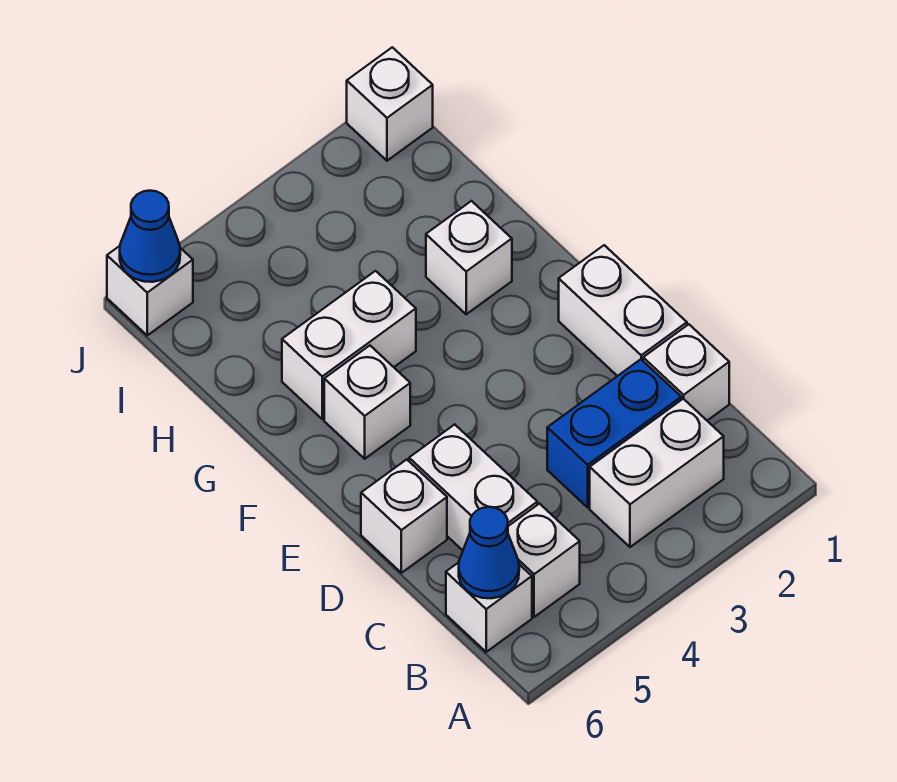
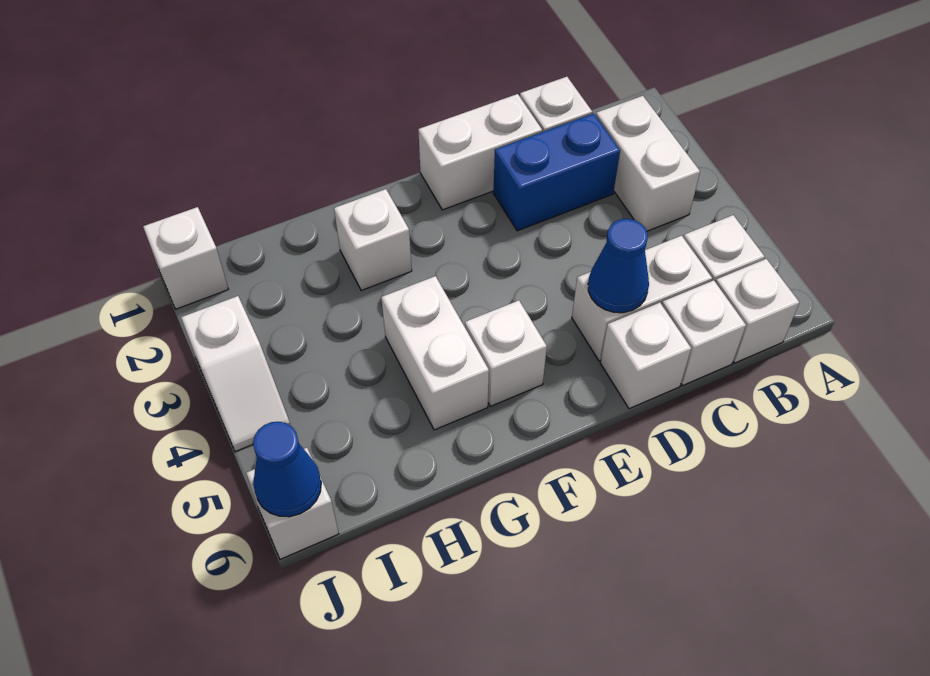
blue 1x1 cone [459,507,519,598] -> blue 1x1 cone moved to [588,219,649,313]
blue 1x2 brick [547,359,681,507] -> blue 1x2 brick turned to [493,114,620,231]
none -> white 1x1 brick [662,280,746,386]
none -> white 1x2 slope [181,296,291,452]

